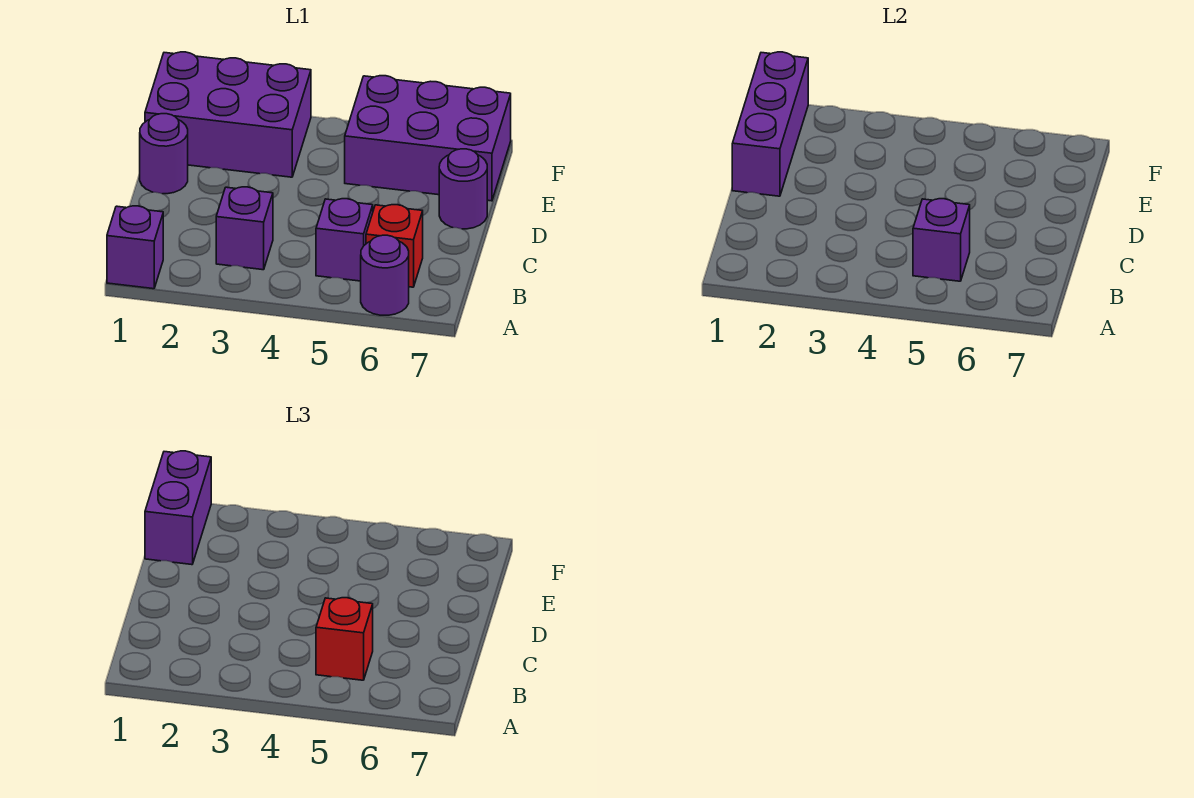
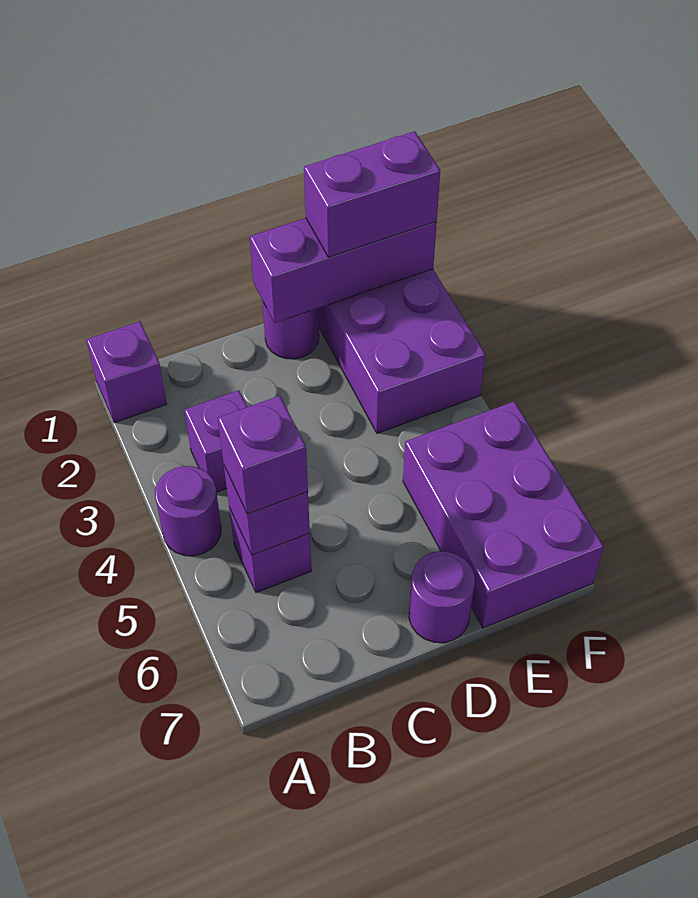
purple 1x1 round brick [361,235,409,315] -> purple 1x1 round brick moved to [155,466,221,556]
red 1x1 brick [316,598,373,680] -> purple 1x1 brick [218,396,308,514]
red 1x1 brick [366,205,423,287] -> none

